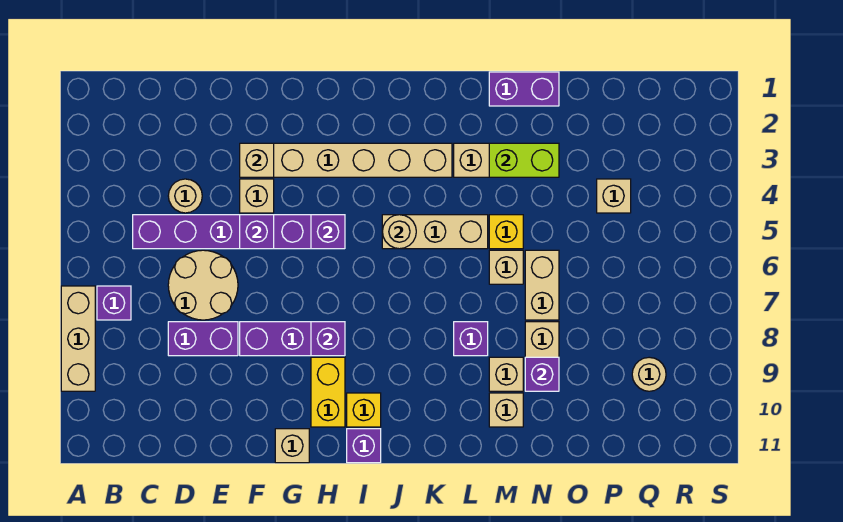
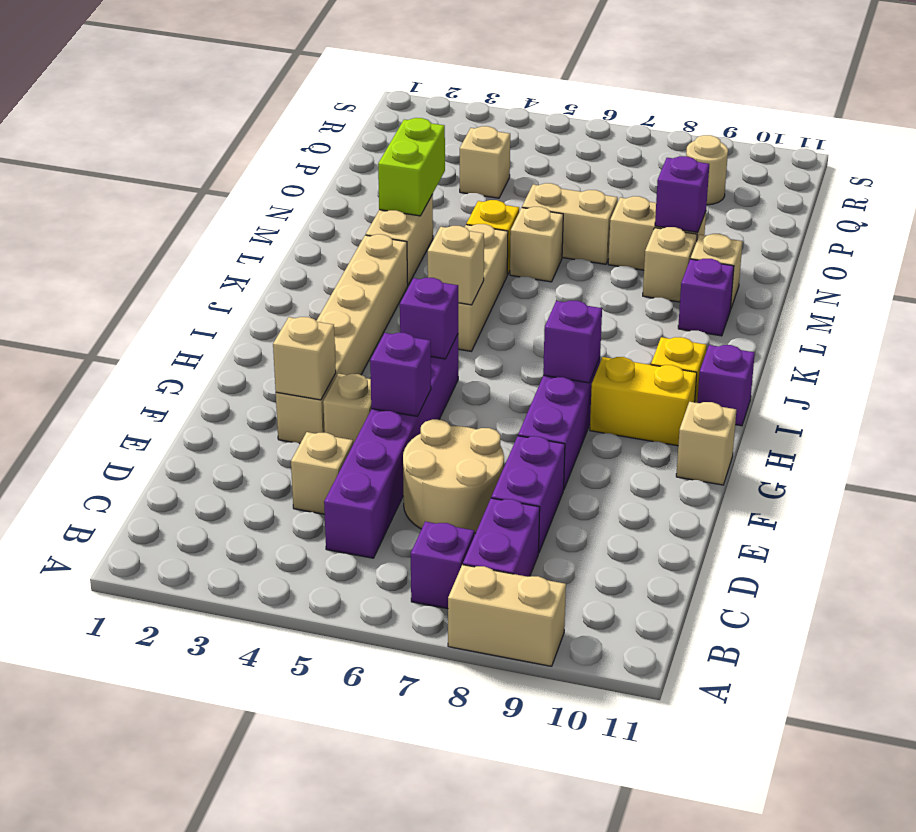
tan 1x3 brick [61,286,95,391] -> tan 1x2 brick [448,565,566,666]
tan 1x1 round brick [168,179,202,213] -> tan 1x1 brick [291,432,353,514]
tan 1x1 round brick [382,215,416,249] -> tan 1x1 brick [428,226,484,305]
purple 1x1 brick [454,322,488,356] -> purple 1x1 brick moved to [678,259,734,336]
purple 1x2 brick [489,72,559,106] -> purple 1x2 brick moved to [463,498,540,577]

